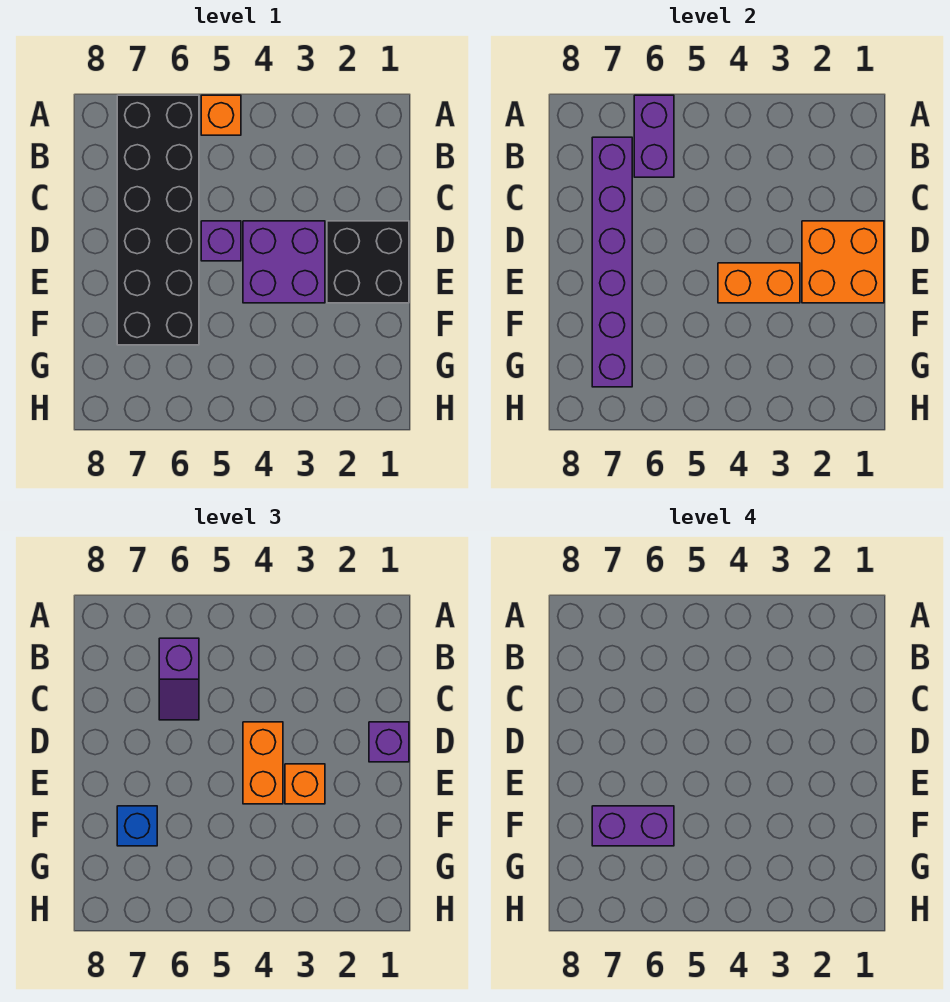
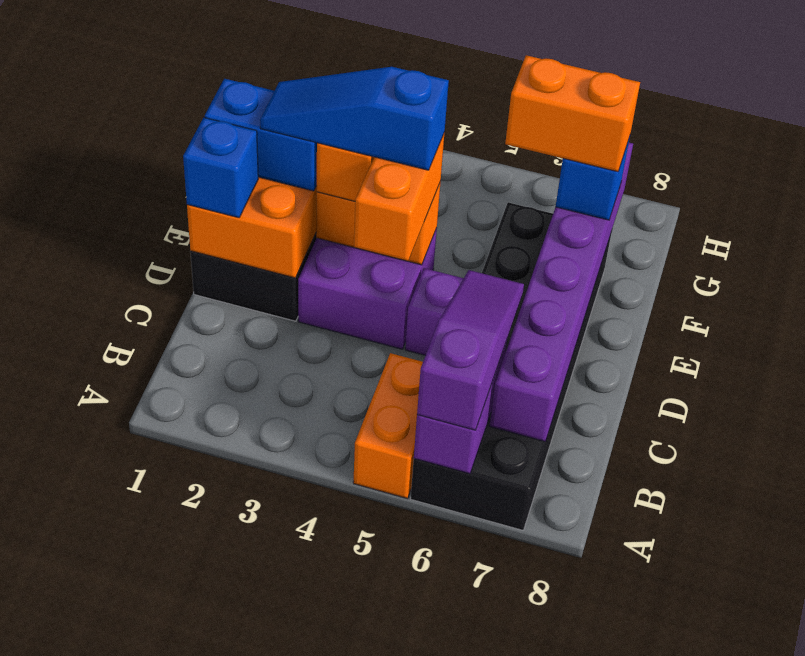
orange 1x1 brick [201,95,241,135] -> orange 1x2 brick [353,353,423,498]
purple 1x2 slope [159,638,199,720] -> purple 1x3 slope [417,270,524,430]
purple 1x1 brick [369,722,409,762] -> blue 1x1 brick [183,118,258,218]
none -> blue 1x2 brick [205,79,317,191]
none -> blue 1x3 slope [260,67,449,170]
purple 1x2 brick [592,806,674,846] -> orange 1x2 brick [505,55,640,172]

